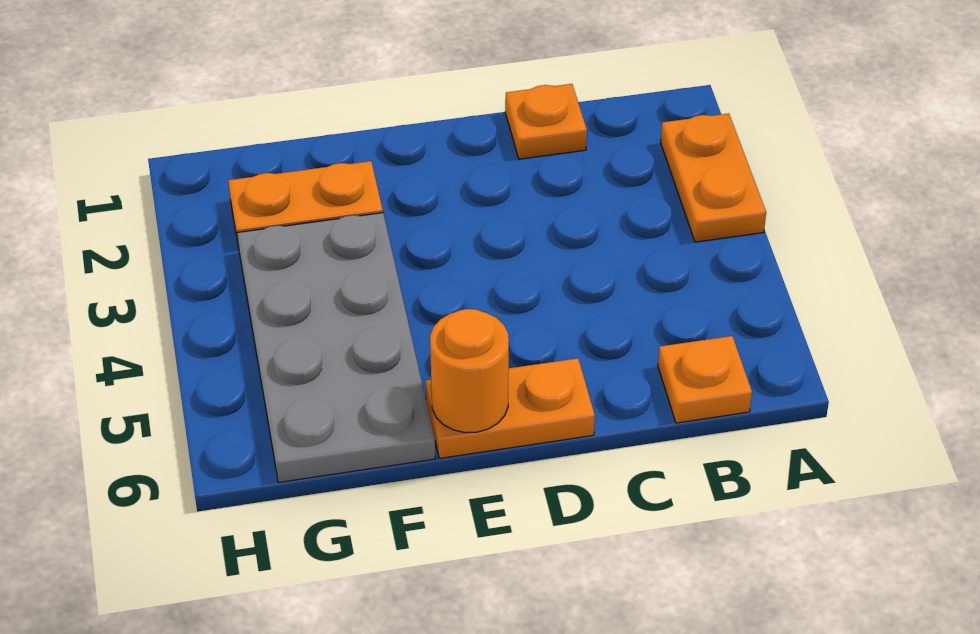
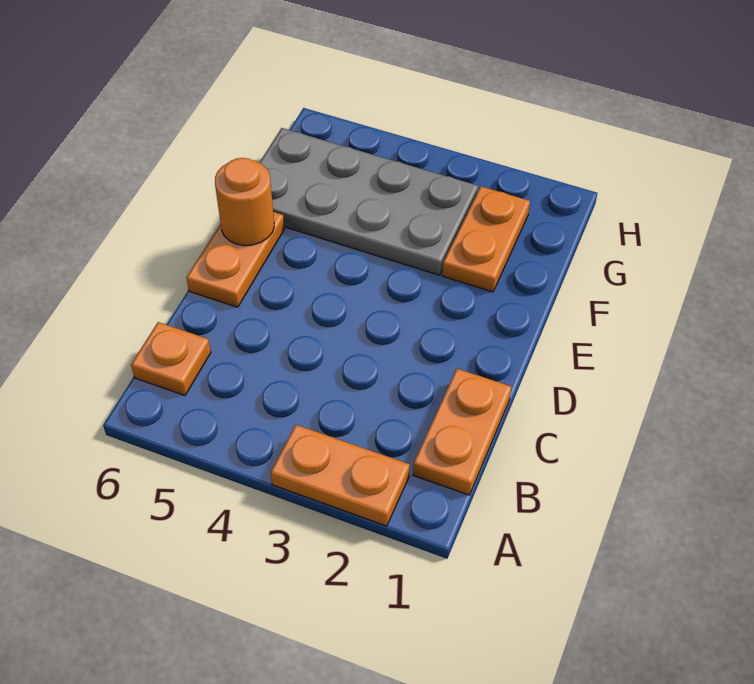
orange 1x1 plate [505,84,587,159] -> orange 1x2 plate [413,369,511,495]

